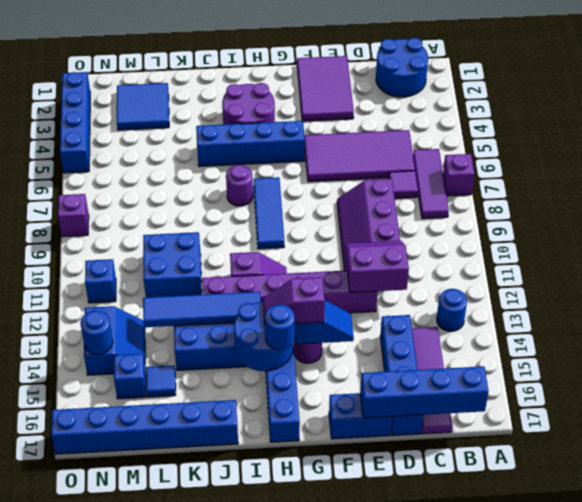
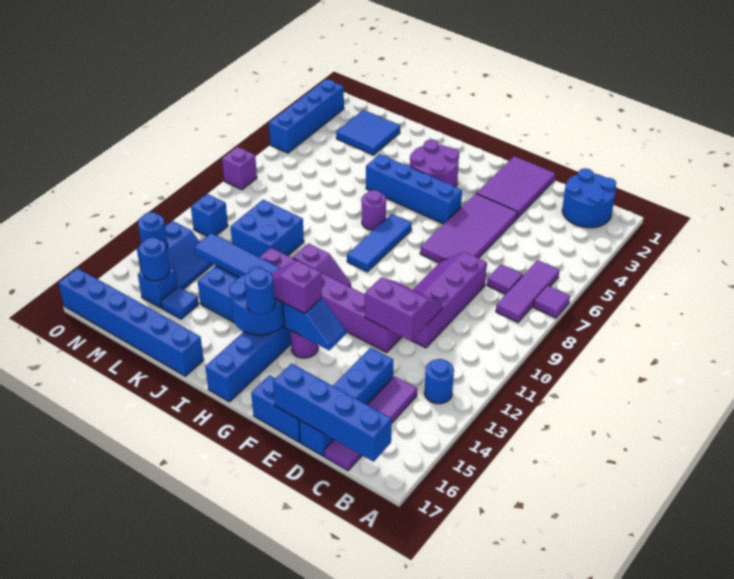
purple 1x1 brick [443,154,475,196] -> purple 1x1 tile [533,286,570,318]
purple 2x4 tile [304,130,415,182] -> purple 2x4 tile turned to [420,193,518,263]
none -> blue 1x1 round brick [139,237,169,281]

